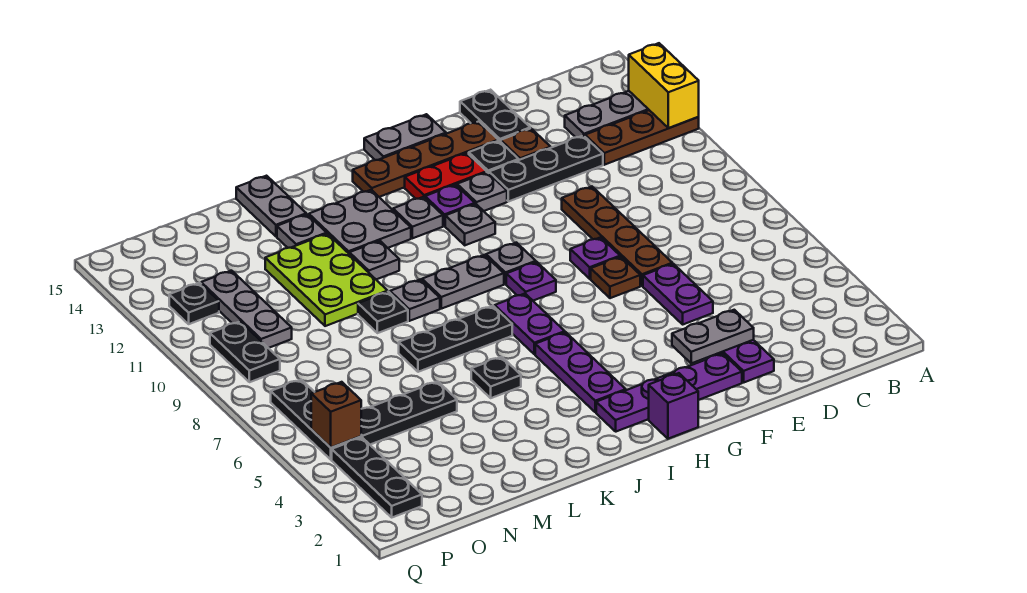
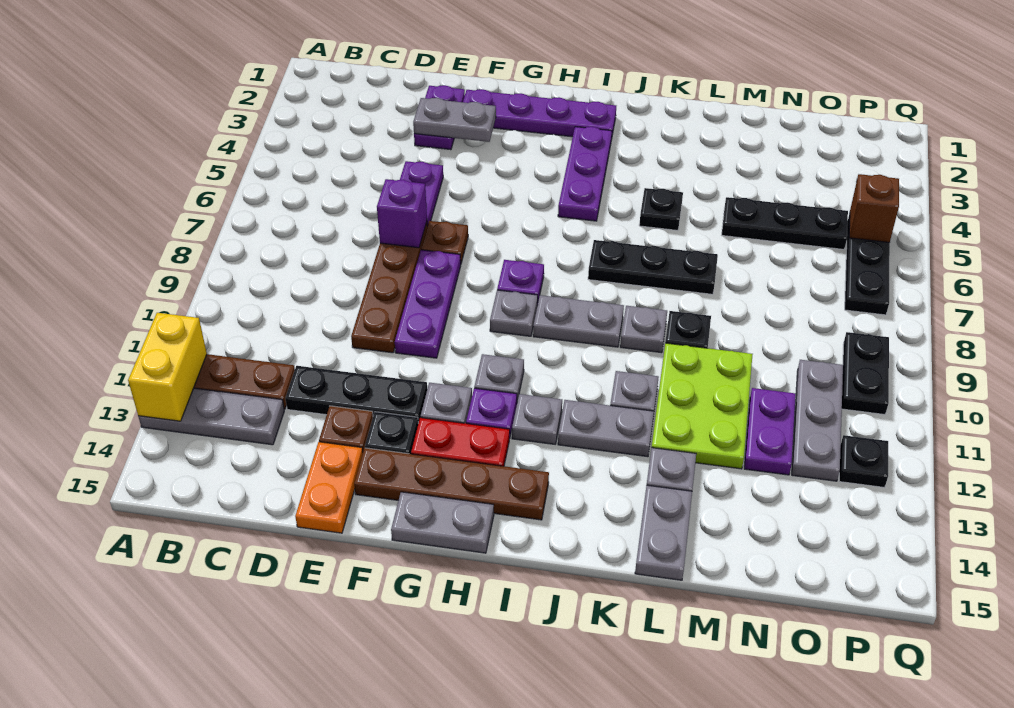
black 1x2 plate [460,90,530,142] -> orange 1x2 plate [295,442,363,533]
purple 1x1 plate [570,237,620,279] -> purple 1x3 plate [395,250,461,358]
purple 1x1 brick [649,373,698,439] -> purple 1x1 brick moved to [377,179,427,248]
purple 1x2 plate [495,294,565,354] -> purple 1x2 plate moved to [744,388,796,475]
grey 2x2 plate [309,190,411,253] -> grey 1x2 plate [558,400,654,457]
black 1x3 plate [332,437,422,517] -> none

